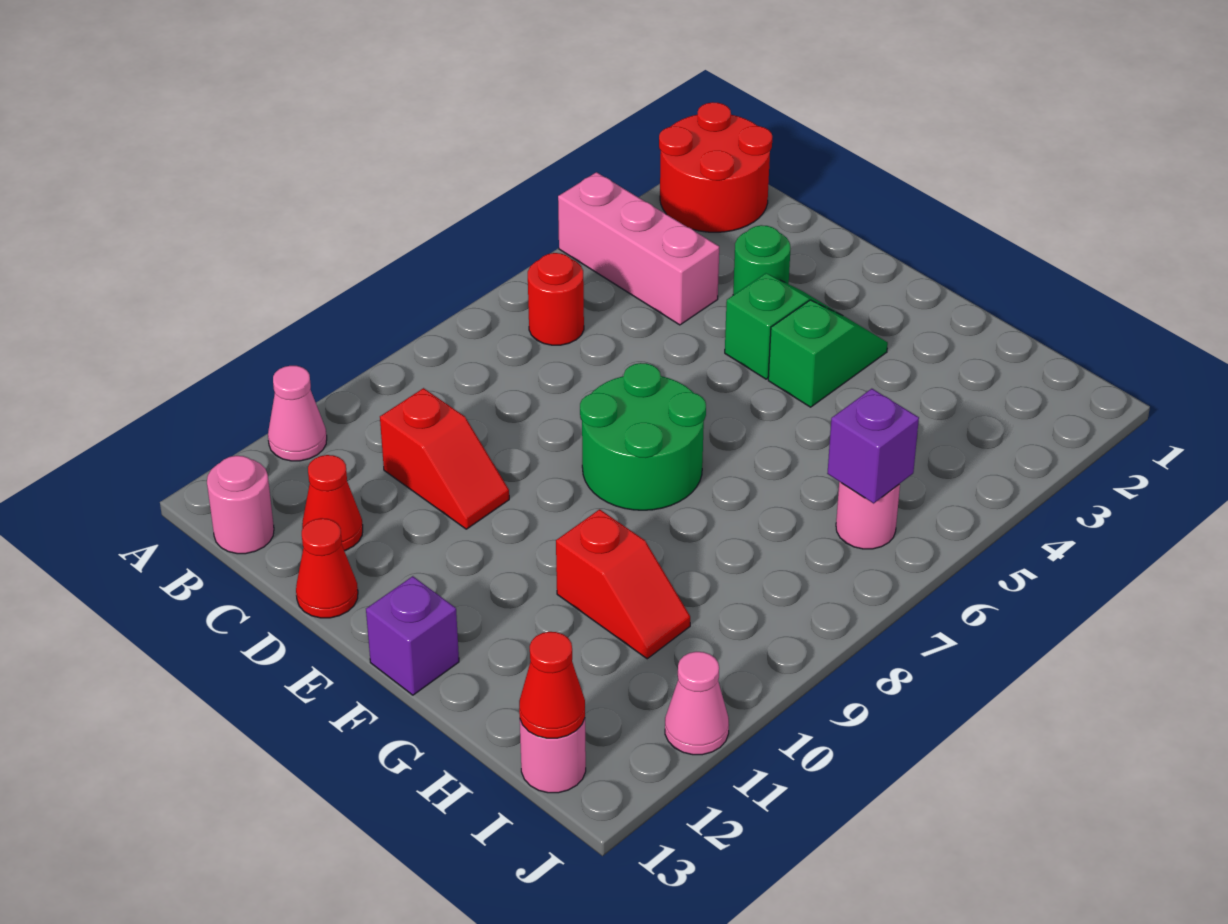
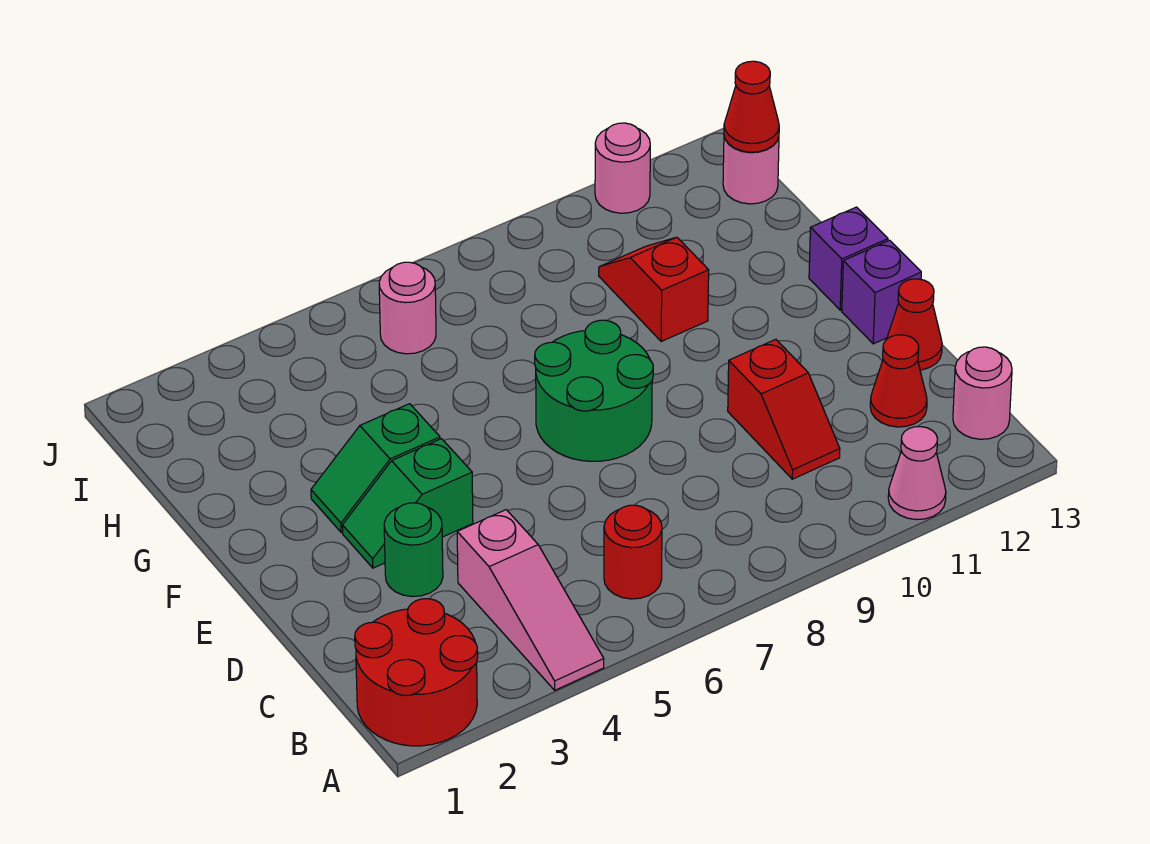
pink 1x3 brick [558,172,719,325] -> pink 1x3 slope [457,510,604,690]
red 1x2 slope [380,388,509,529] -> red 1x2 slope turned to [728,339,840,479]
purple 1x1 brick [827,389,919,503] -> purple 1x1 brick moved to [842,240,921,344]
pink 1x1 cone [665,652,729,755] -> pink 1x1 round brick [595,123,650,213]

